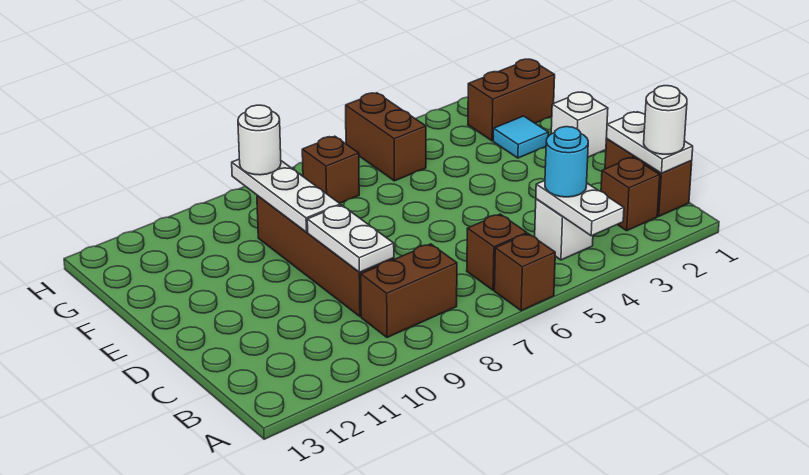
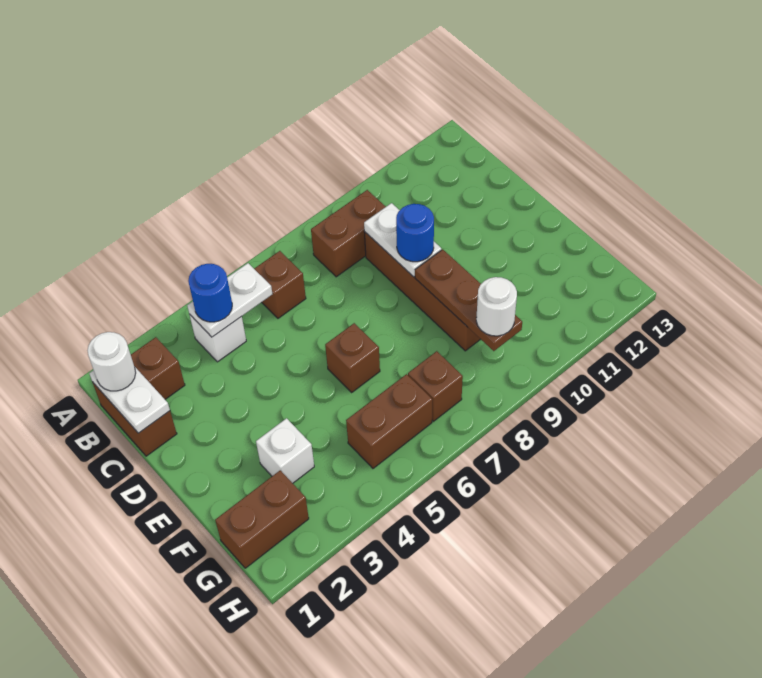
white 1x2 plate [536,181,624,236] -> white 1x2 plate turned to [187,263,272,337]
brown 1x1 brick [494,234,555,311] -> brown 1x1 brick moved to [325,323,380,392]
cyan 1x1 round brick [545,127,588,197] -> blue 1x1 round brick [188,264,232,322]
none -> blue 1x1 round brick [396,204,434,262]
white 1x1 brick [551,92,608,157] -> white 1x1 brick moved to [256,418,314,483]
white 1x3 plate [232,159,340,232] -> brown 1x3 plate [415,249,522,351]
cyan 1x1 tile [493,116,549,158] -> none
brown 1x2 brick [346,93,426,181] -> brown 1x2 brick turned to [346,374,432,468]

